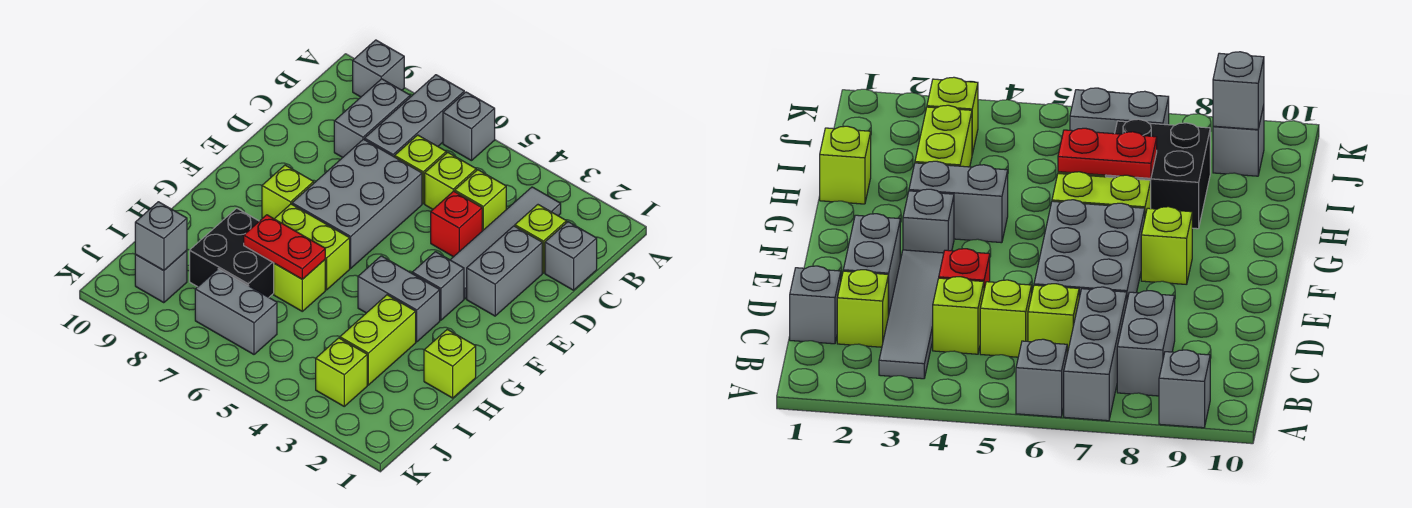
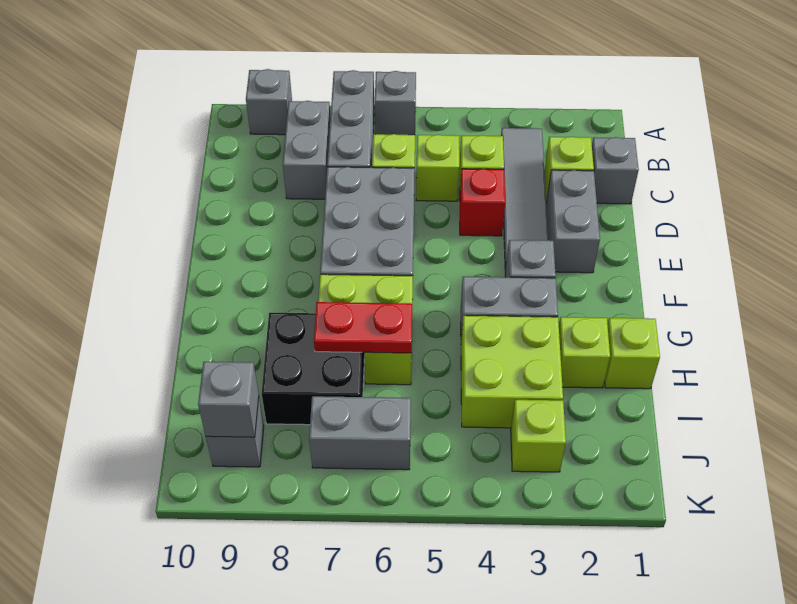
lime 1x1 brick [262,165,314,219] -> lime 1x1 brick moved to [559,317,610,388]
lime 1x2 brick [340,295,416,385] -> lime 2x2 brick [461,316,563,428]

